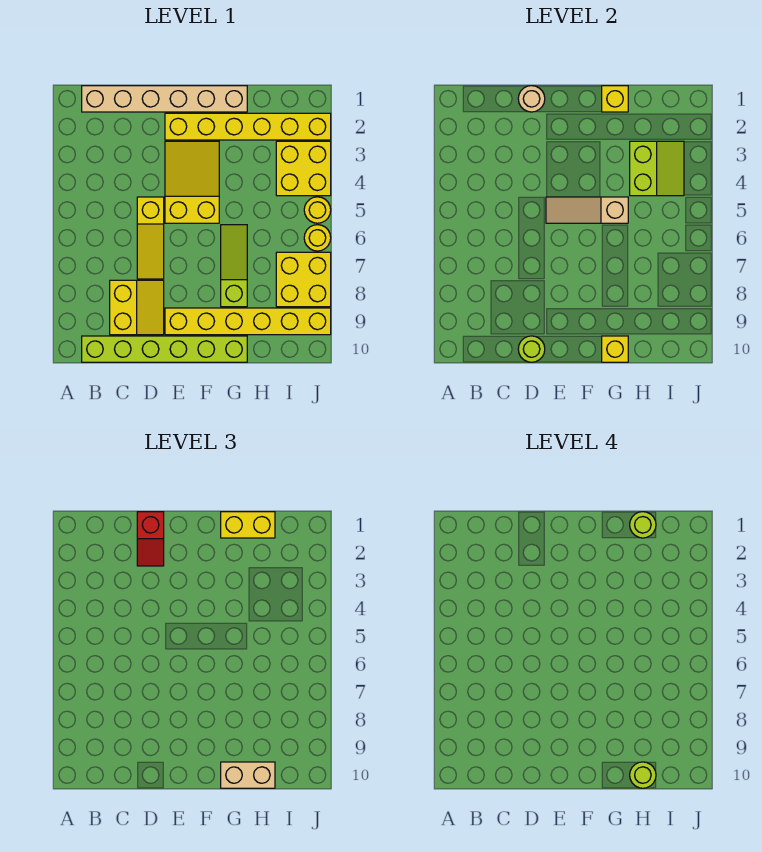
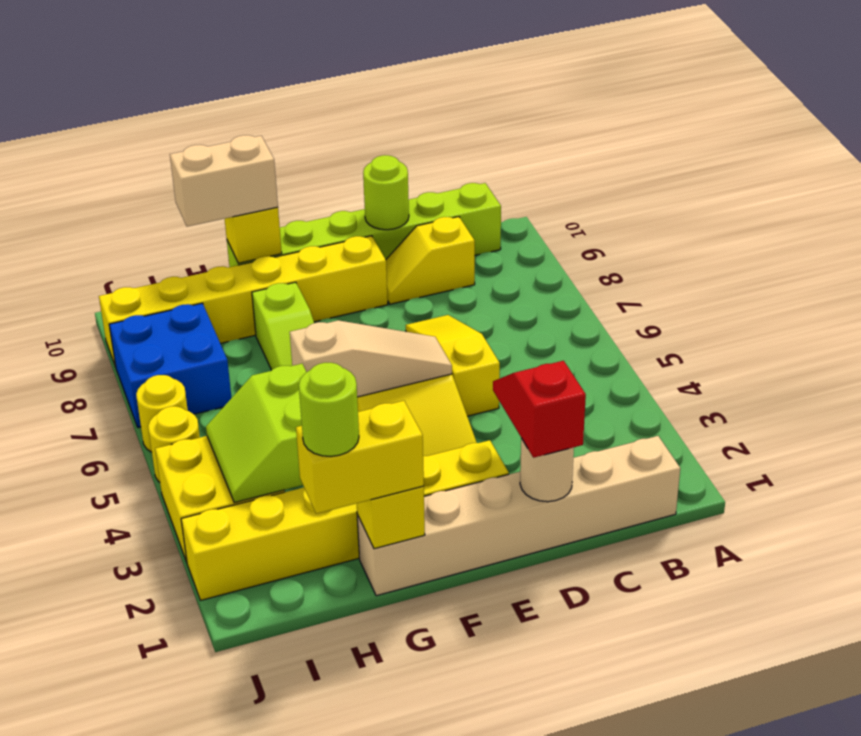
yellow 2x2 slope [110,280,164,335] -> yellow 1x2 slope [386,217,475,304]
lime 1x1 round brick [630,762,656,788] -> none
yellow 2x2 brick [276,252,331,307] -> blue 2x2 brick [109,303,231,428]

